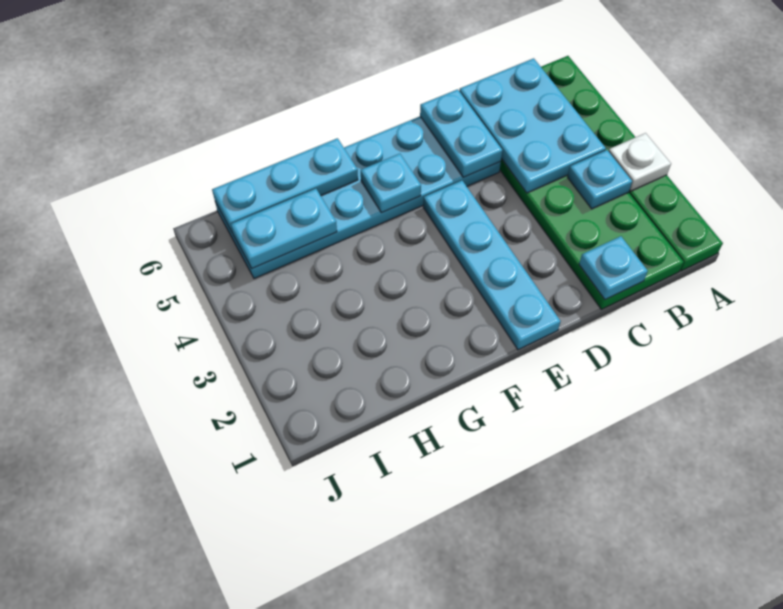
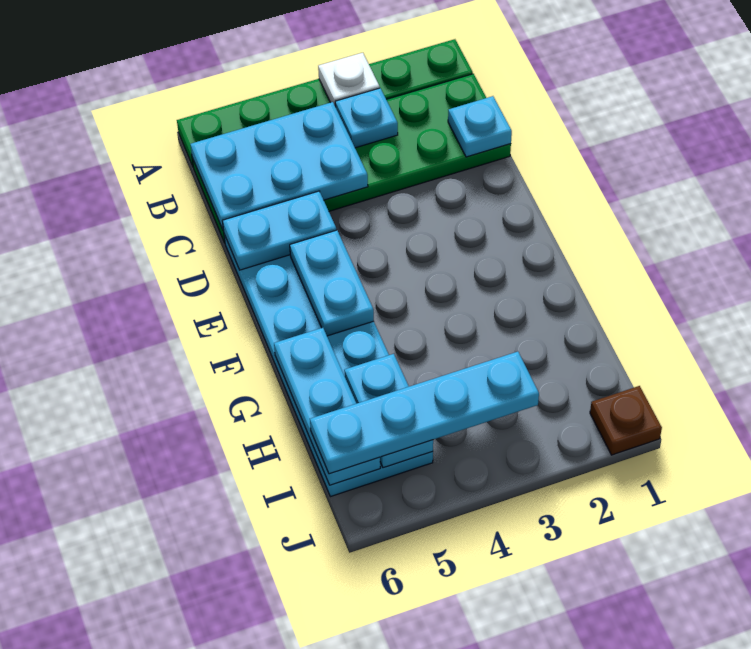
cyan 1x4 plate [423,181,561,350] -> cyan 1x4 plate moved to [310,352,539,474]
cyan 1x1 plate [361,154,421,213] -> cyan 1x2 plate [290,230,374,336]
none -> brown 1x1 plate [590,386,662,455]

